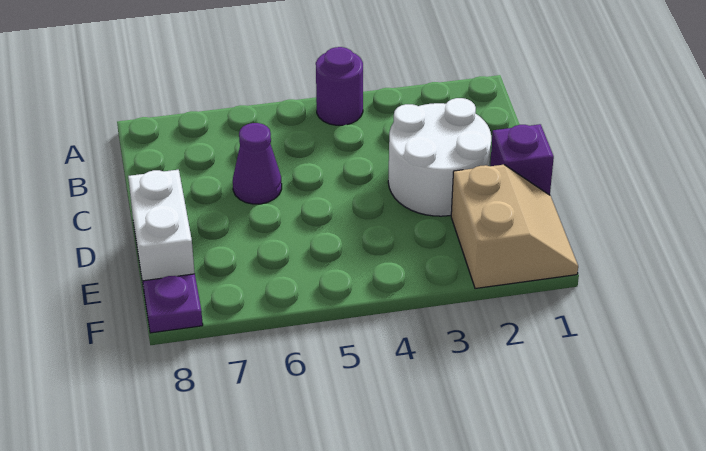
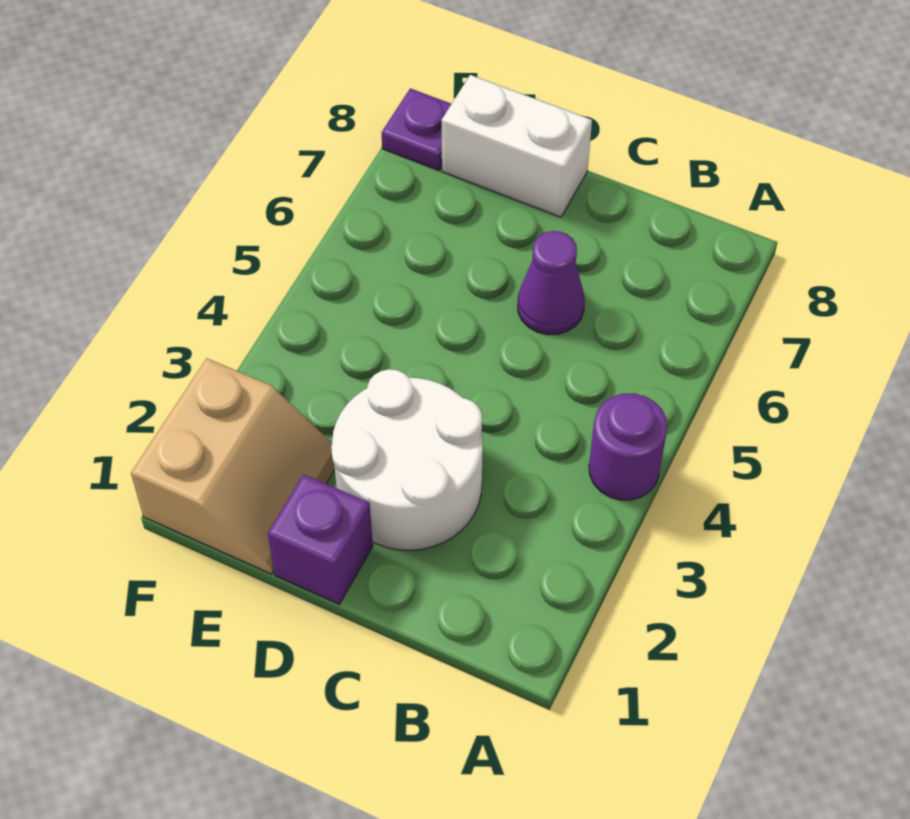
tan 2x2 slope [451,165,578,289] -> tan 2x2 slope turned to [131,359,335,574]

